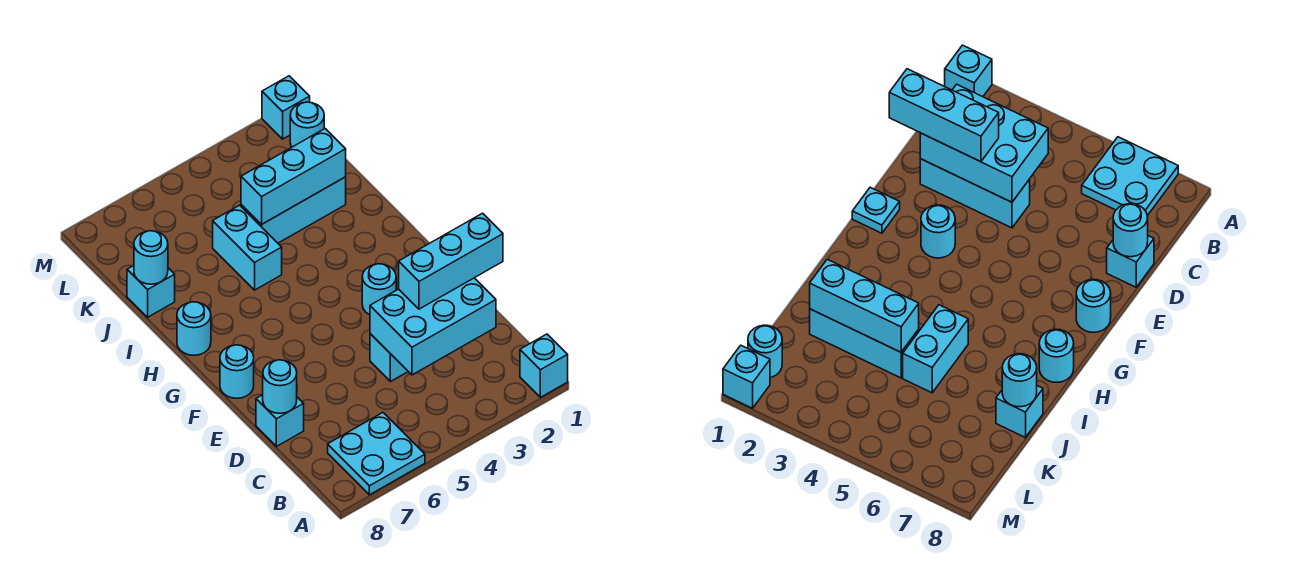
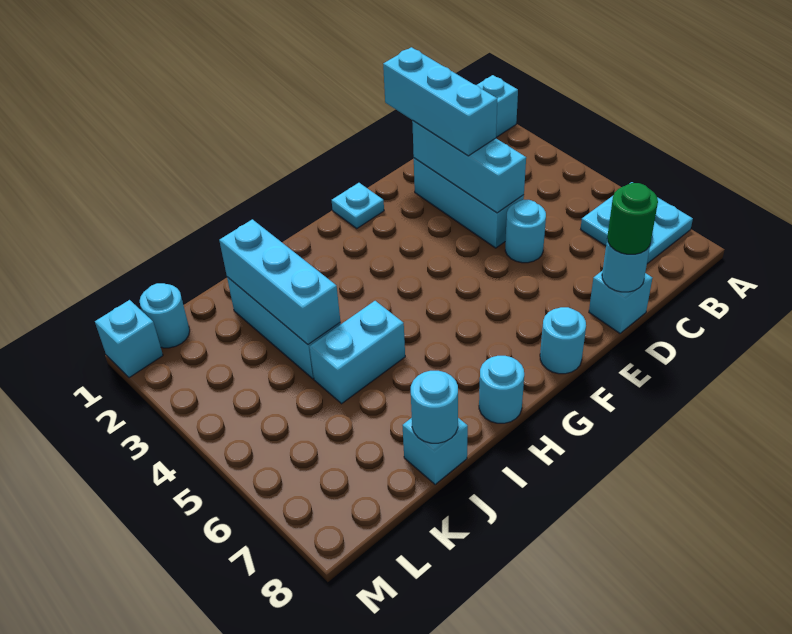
cyan 2x3 brick [370,278,496,375] -> cyan 1x3 brick [412,121,526,213]
none -> green 1x1 round brick [607,183,658,254]
cyan 1x1 round brick [362,264,396,315] -> cyan 1x1 round brick moved to [505,200,546,263]

